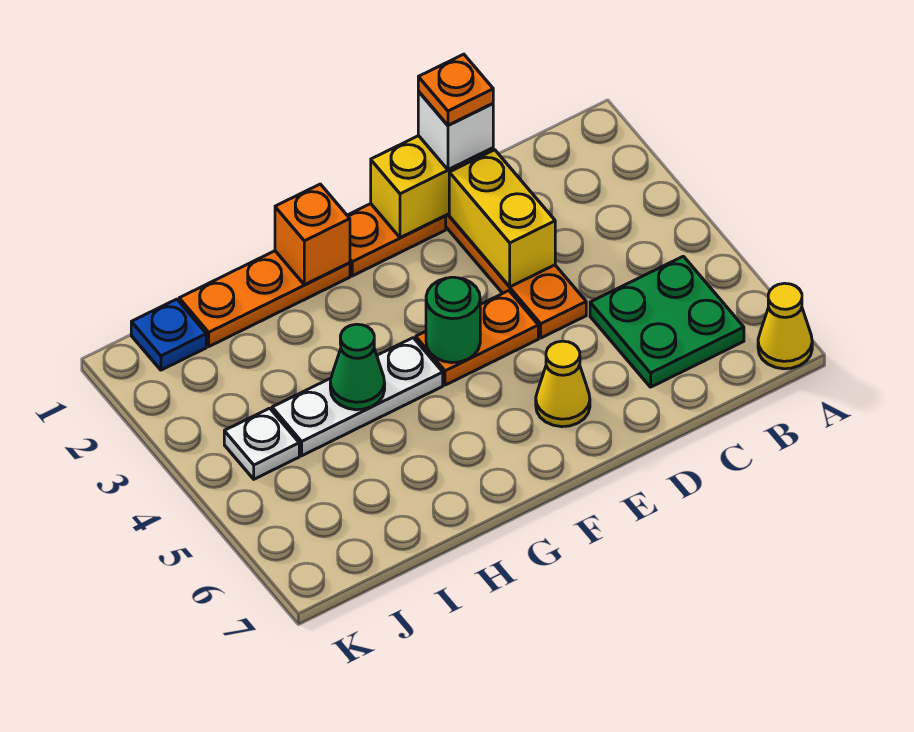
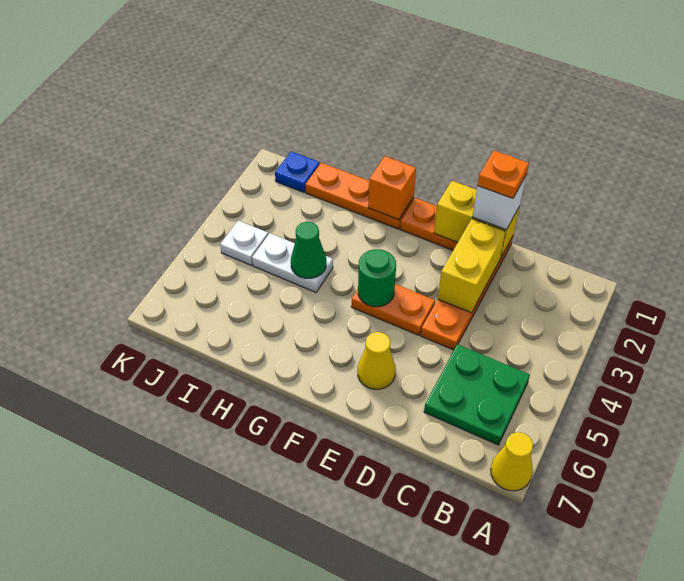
white 1x3 plate [272,338,443,456] -> white 1x2 plate [252,233,333,292]

